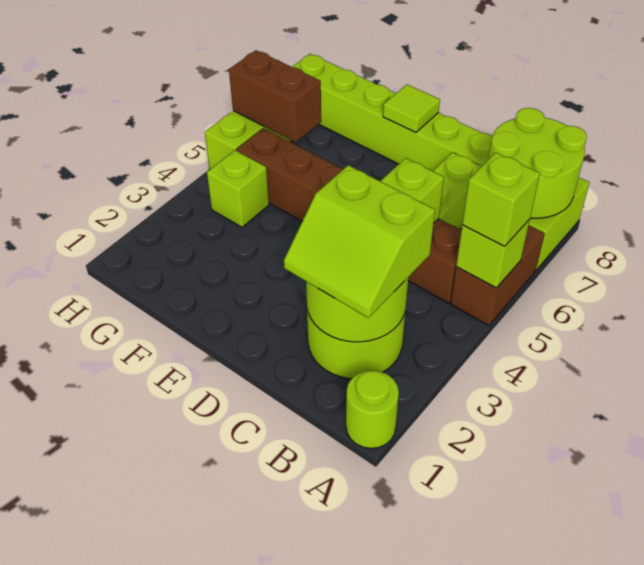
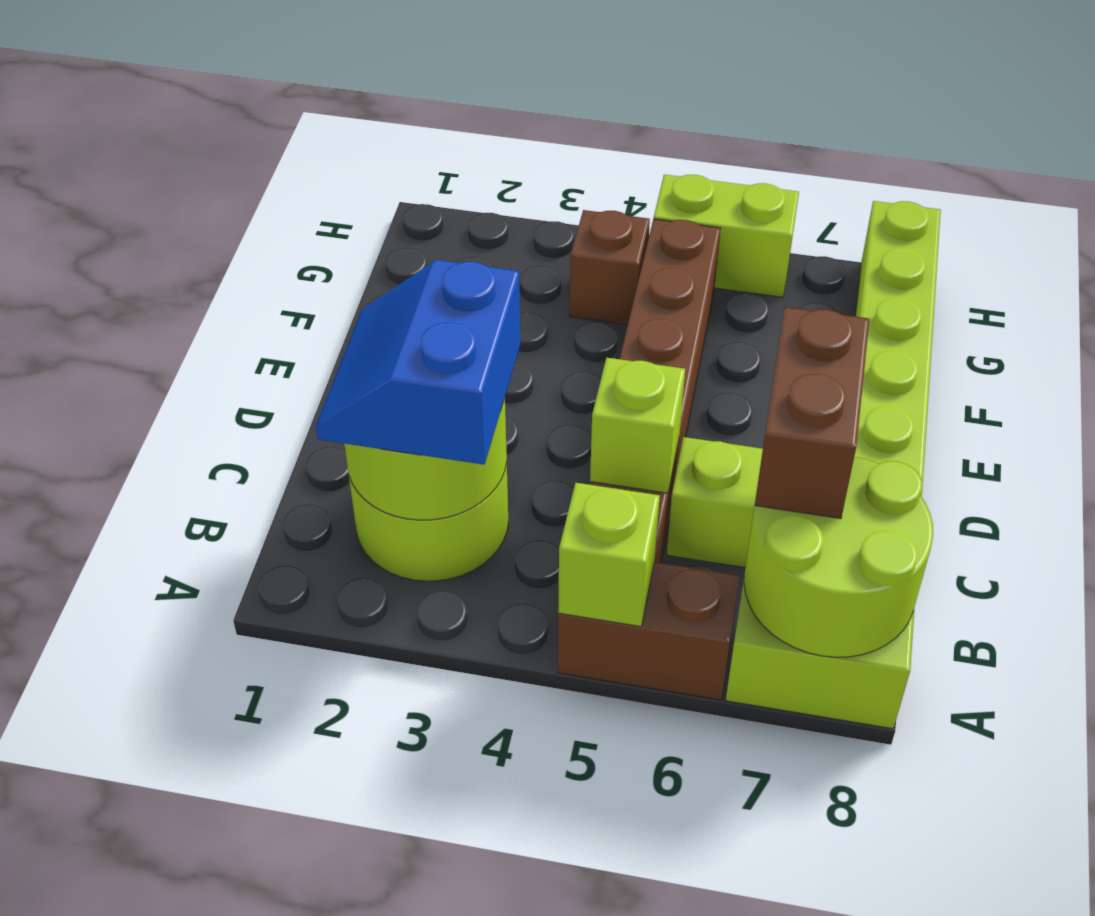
lime 1x1 round brick [346,370,399,448] -> none
lime 1x1 brick [462,153,540,246] -> none
lime 2x2 slope [284,165,435,318] -> blue 2x2 slope [316,260,520,465]
lime 1x1 tile [383,85,440,133] -> none
lime 1x1 brick [207,150,269,227] -> brown 1x1 brick [570,210,650,325]
brown 1x2 brick [229,50,321,142] -> brown 1x2 brick moved to [755,307,869,519]

